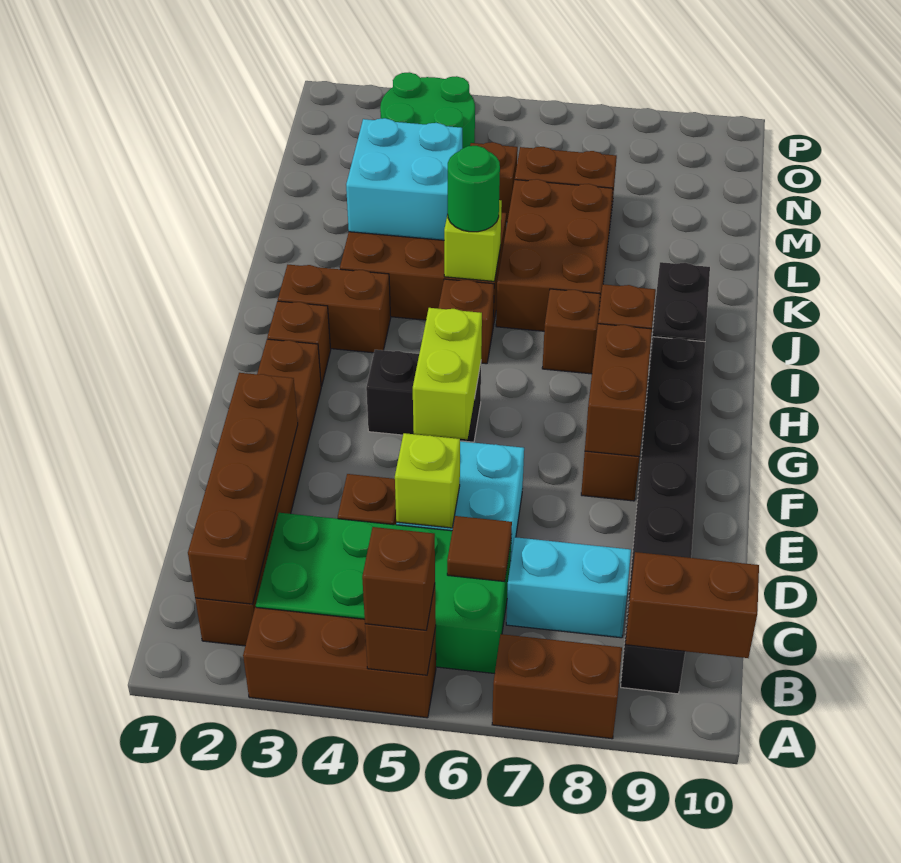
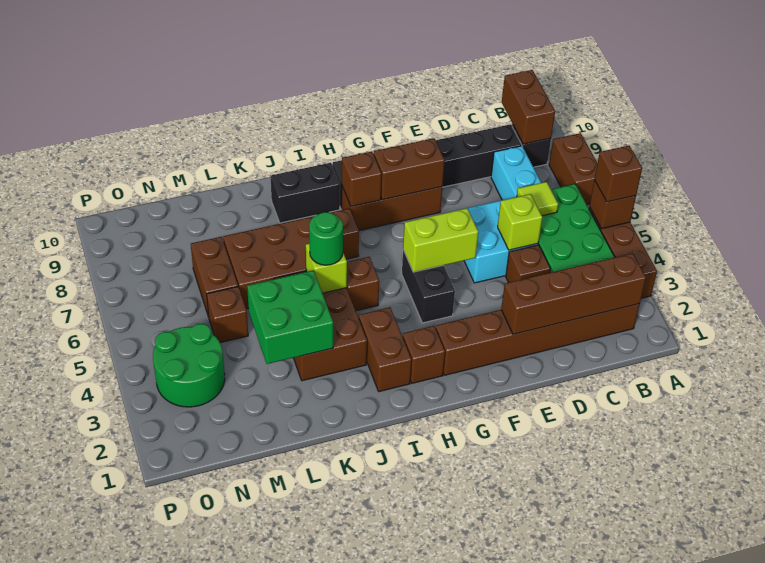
brown 1x1 tile [447,516,512,582] -> lime 1x1 tile [517,182,558,216]
cyan 2x2 brick [346,118,462,240] -> green 2x2 brick [247,270,333,364]

